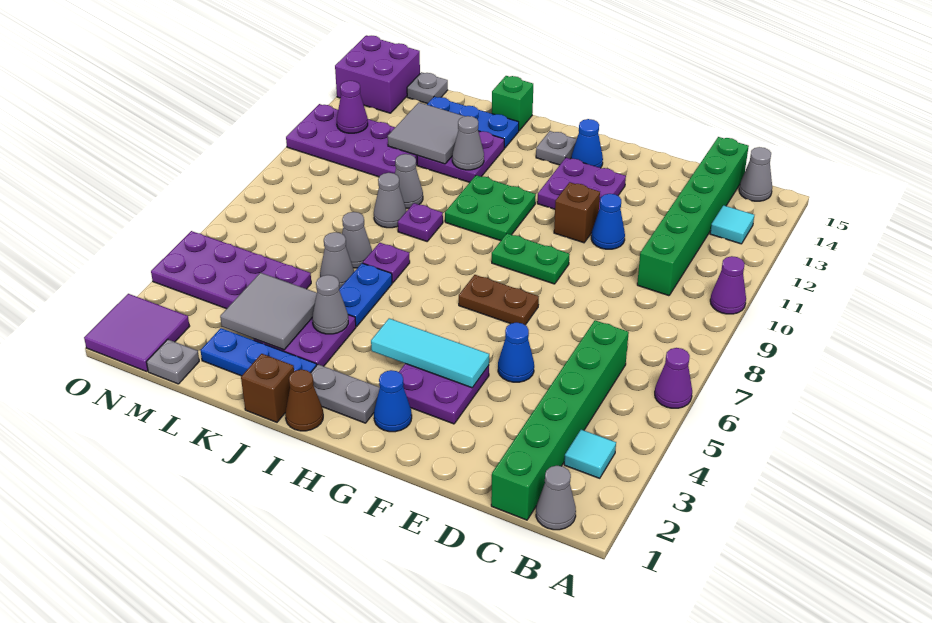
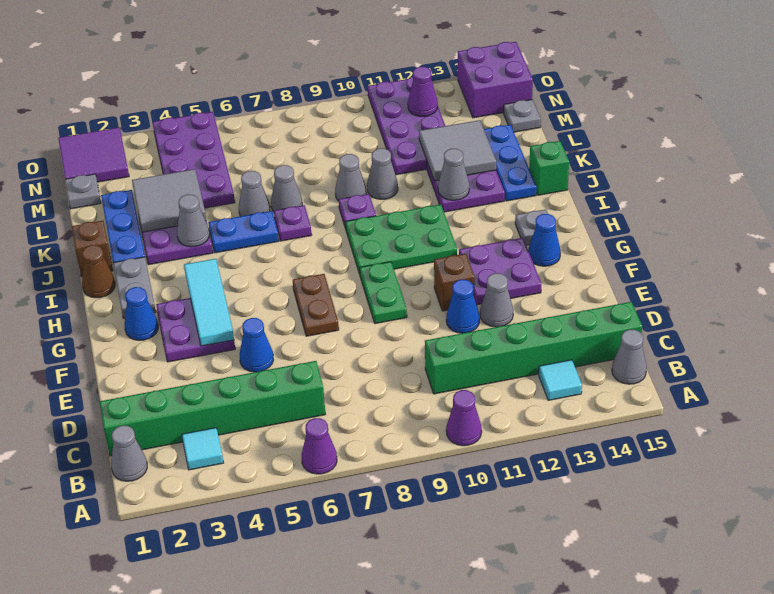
none -> grey 1x1 cone [480,273,513,327]
green 2x2 plate [445,175,536,241] -> green 2x3 plate [346,205,457,274]

